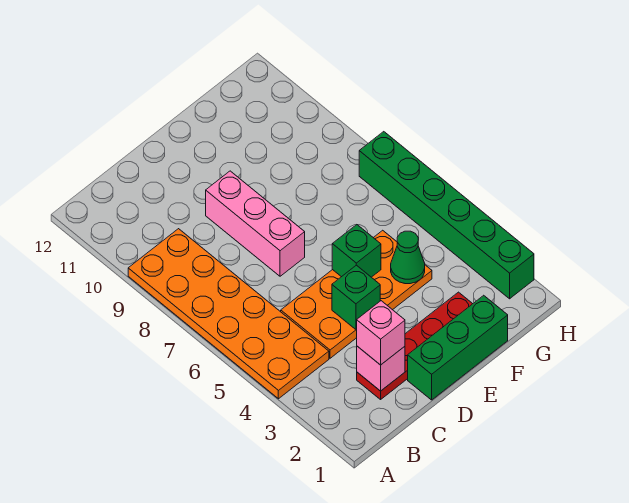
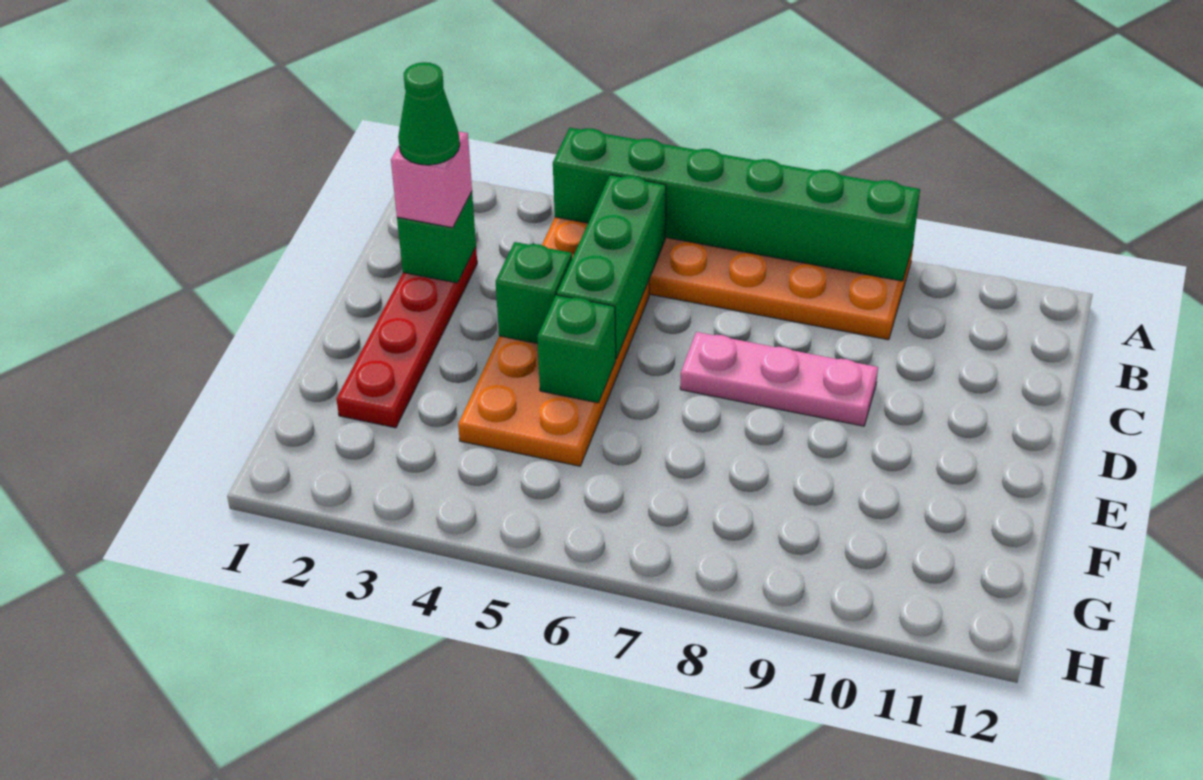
pink 1x1 brick [357,346,405,391] -> green 1x1 brick [397,192,476,283]
green 1x3 brick [408,295,508,400] -> green 1x3 brick moved to [557,175,666,359]
pink 1x3 brick [206,171,305,276] -> pink 1x3 plate [680,332,878,426]
green 1x1 cone [391,231,425,284] -> green 1x1 cone moved to [398,62,460,165]
green 1x6 brick [359,132,534,299] -> green 1x6 brick moved to [553,128,920,281]

